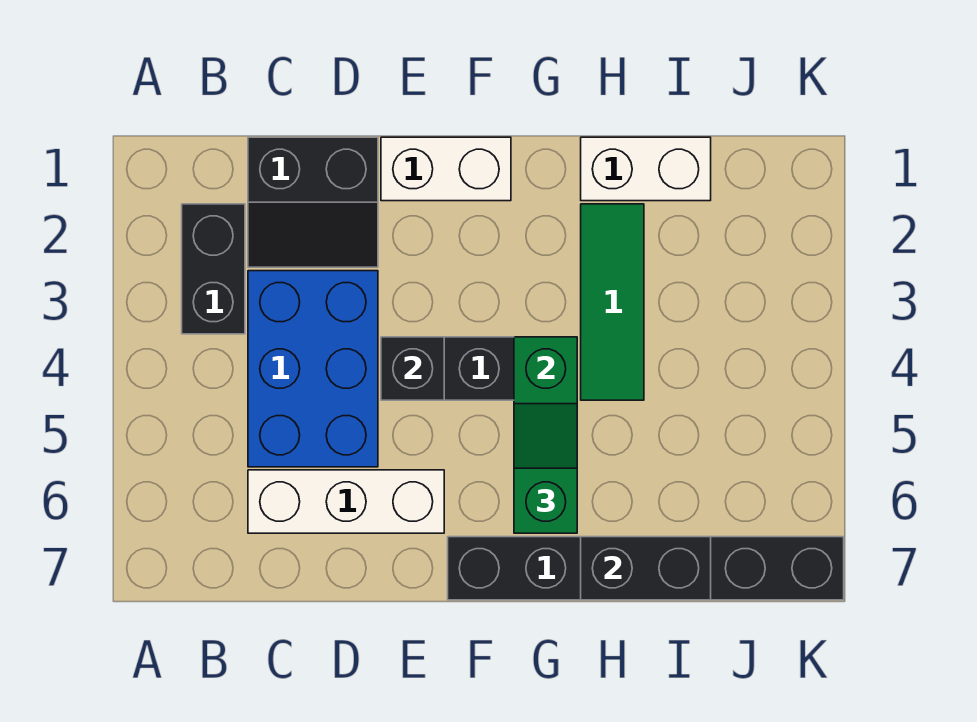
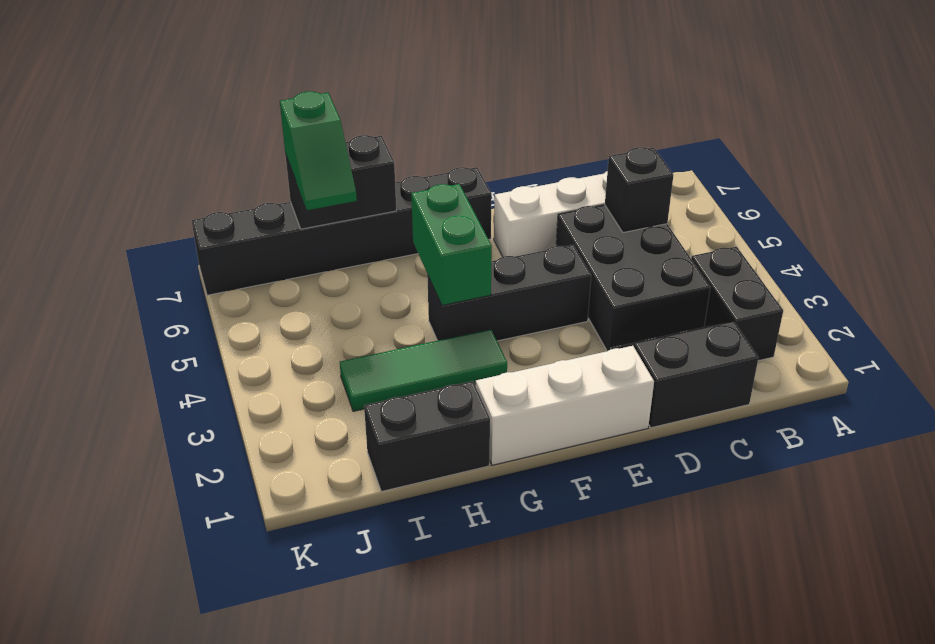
blue 2x3 brick [248,271,378,467] -> black 2x3 brick [556,205,710,351]
white 1x2 brick [381,137,511,201] -> white 1x3 brick [476,346,654,465]
black 1x1 brick [381,337,444,400] -> black 1x1 brick moved to [605,147,673,233]
green 1x2 slope [514,404,577,533] -> green 1x2 slope moved to [280,91,357,210]
white 1x2 brick [581,137,711,201] -> black 1x2 brick [364,381,490,491]
green 1x3 tile [581,204,644,400] -> green 1x3 tile turned to [340,329,507,411]

